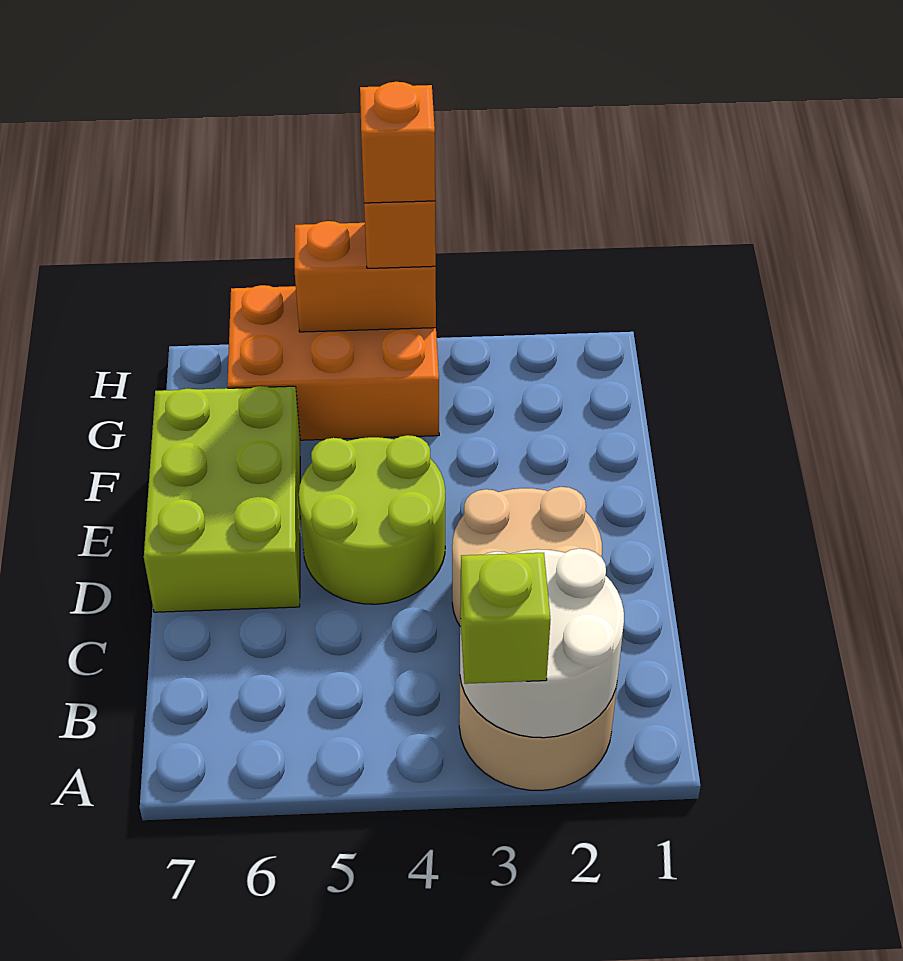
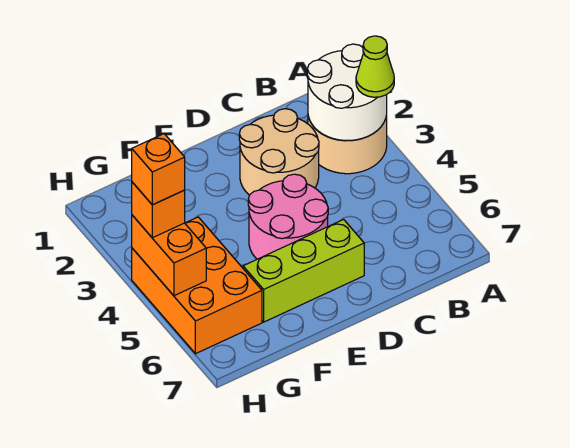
lime 1x1 brick [460,553,551,684] -> lime 1x1 cone [356,36,394,97]
lime 2x2 round brick [299,435,445,604] -> pink 2x2 round brick [248,174,328,259]
lime 2x3 brick [144,386,300,612] -> lime 1x3 brick [243,220,364,322]

